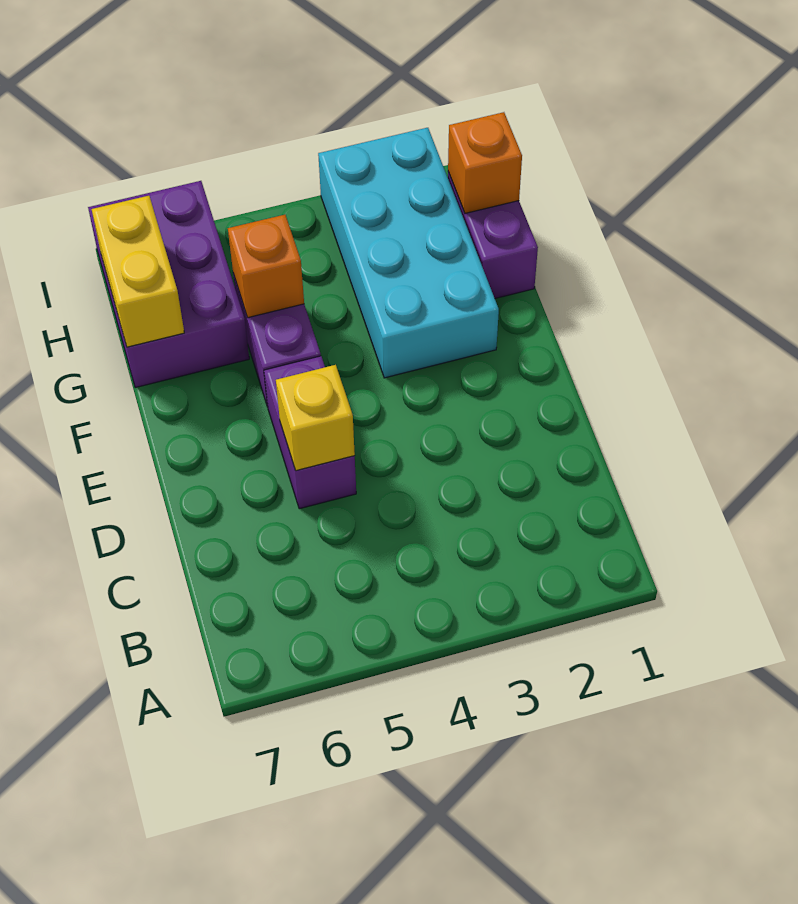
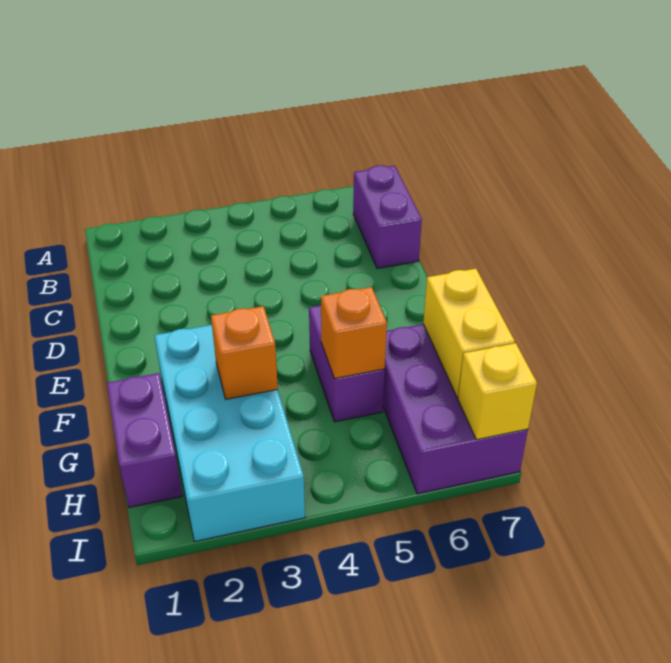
purple 1x2 brick [264,356,356,509] -> purple 1x2 brick moved to [353,165,422,268]
yellow 1x1 brick [276,365,355,471] -> yellow 1x1 brick moved to [458,343,537,440]
orange 1x1 brick [448,112,522,213] -> orange 1x1 brick moved to [211,306,278,399]

